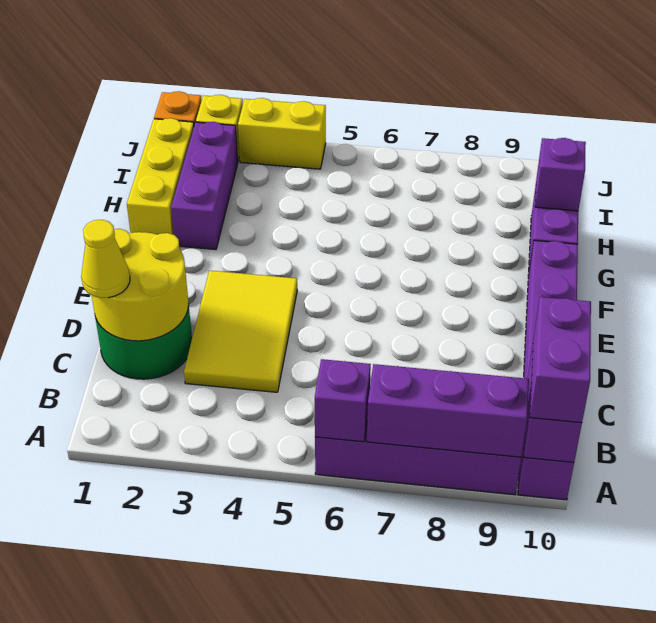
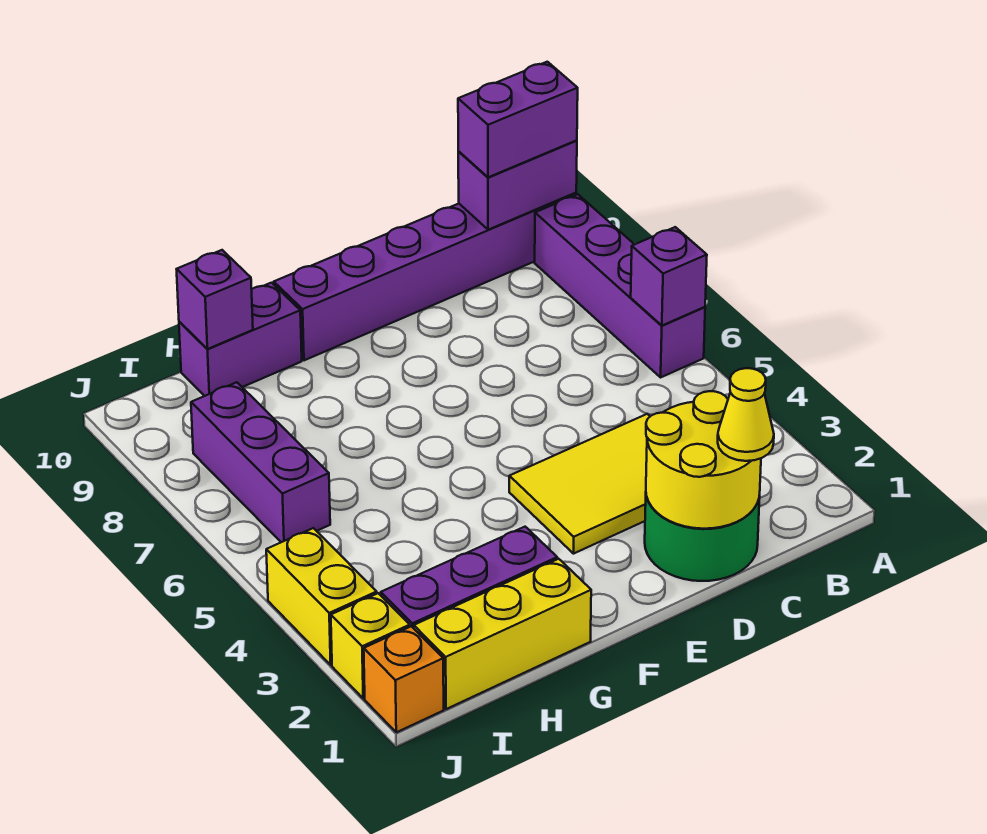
purple 1x3 brick [367,364,529,457] -> purple 1x3 brick moved to [191,382,330,542]

